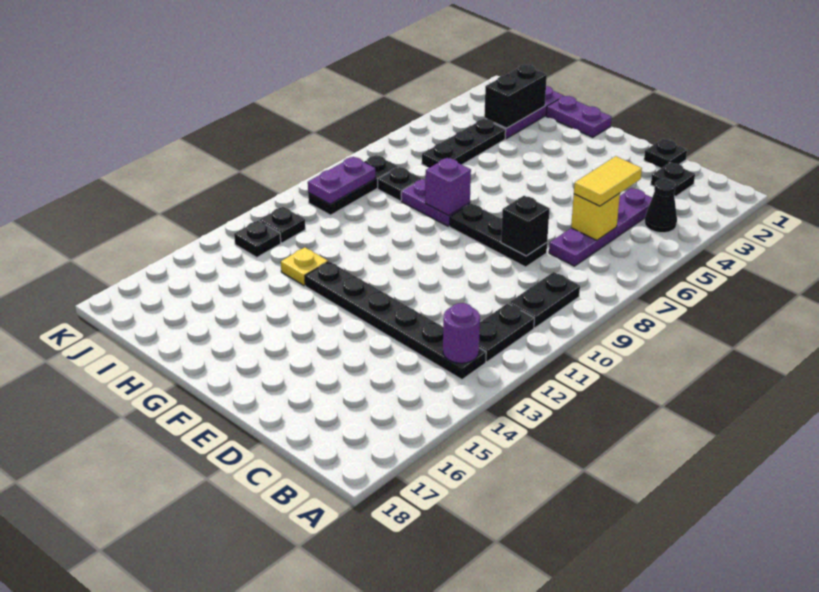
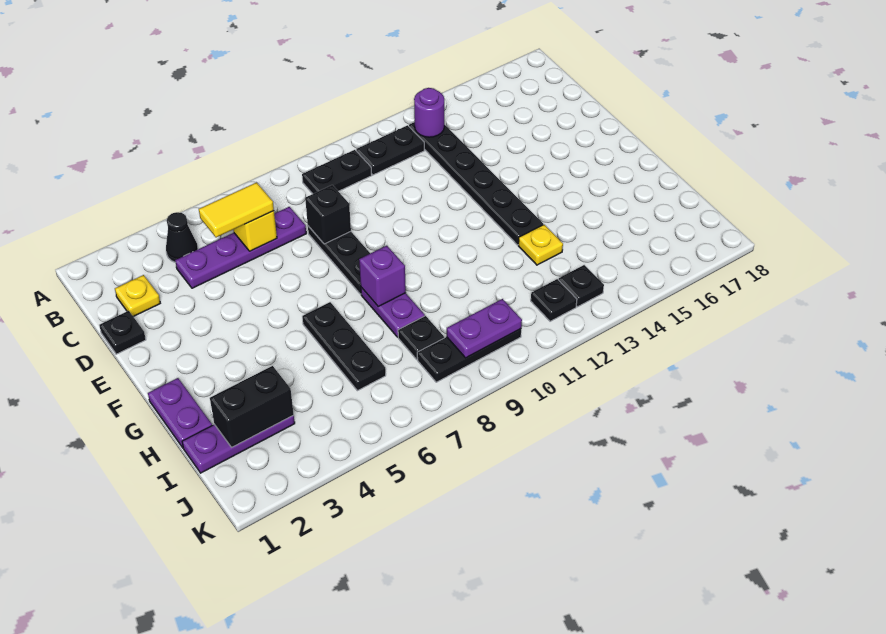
black 1x1 plate [651,163,695,196] -> yellow 1x1 plate [115,275,160,317]
black 1x3 plate [422,119,506,168] -> black 1x3 plate turned to [302,302,386,391]

